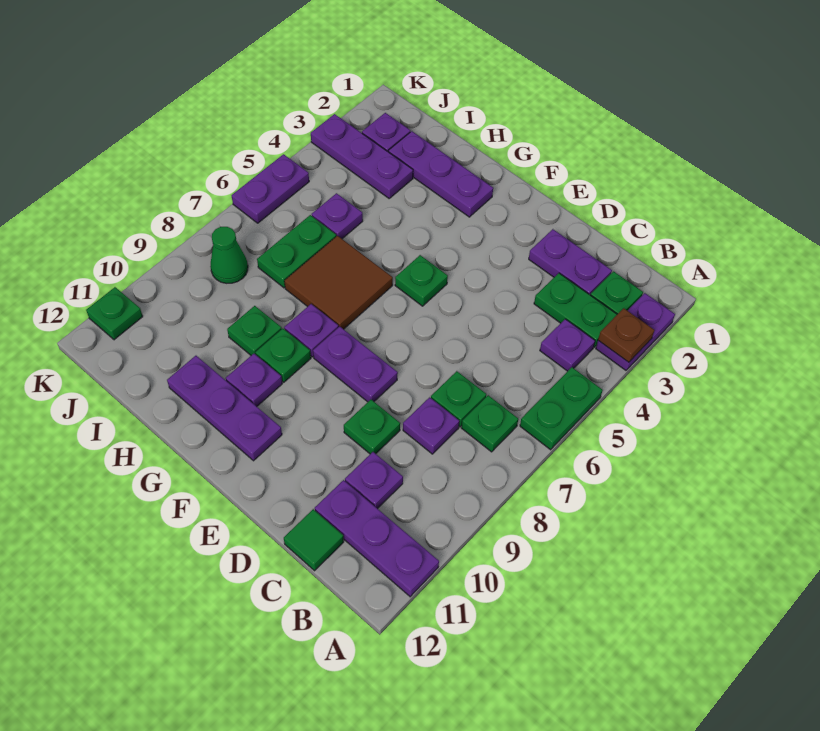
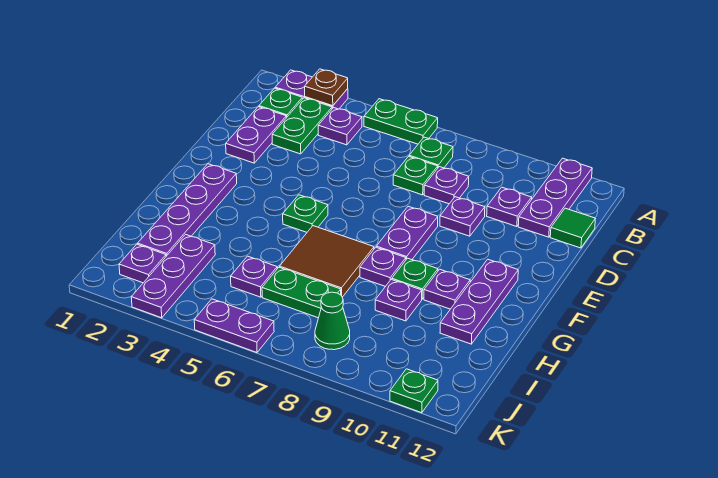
green 1x1 plate [344,400,400,454] -> purple 1x1 plate [440,197,485,236]
purple 1x3 plate [388,131,493,217] -> purple 1x4 plate [138,164,237,256]
green 1x1 plate [227,306,282,355] -> purple 1x1 plate [375,279,422,321]

